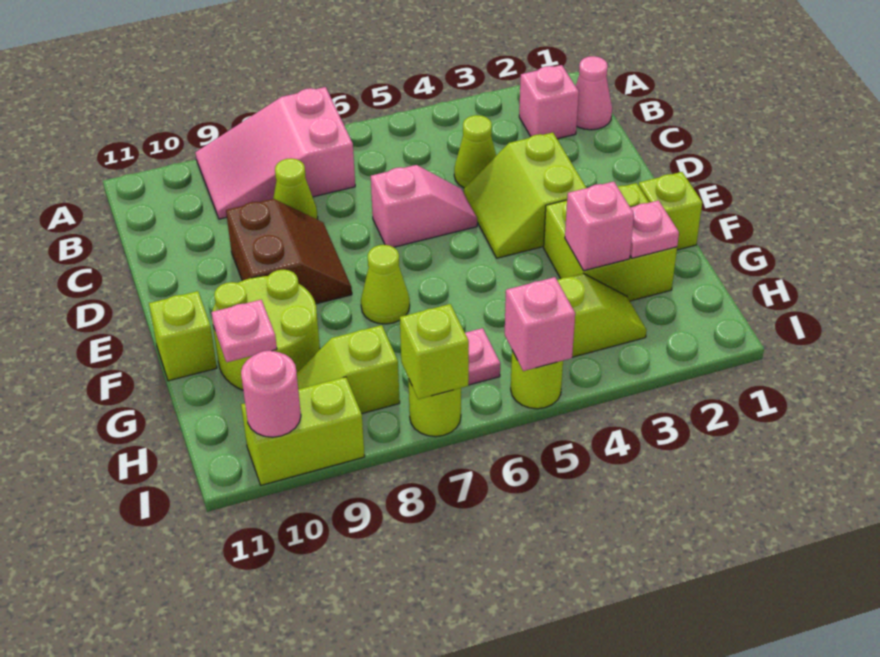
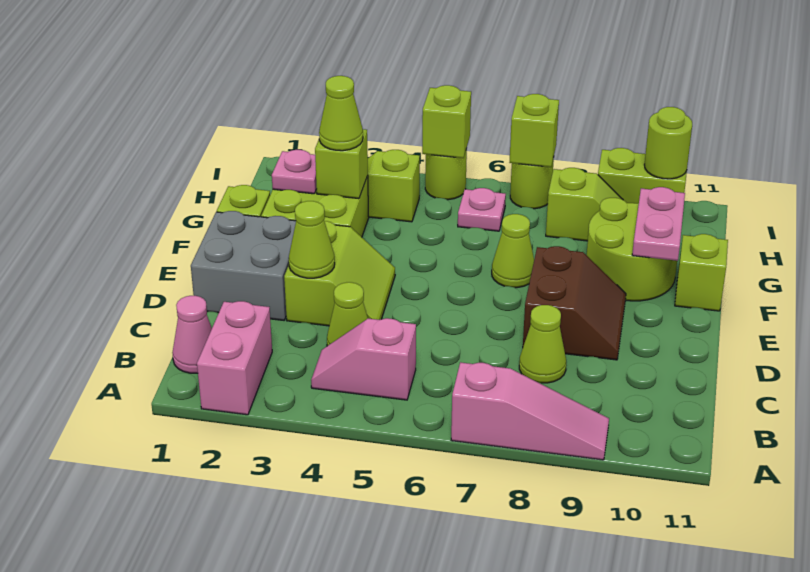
pink 2x3 slope [195,87,355,219] -> pink 1x3 slope [451,362,609,460]
pink 1x1 brick [519,65,579,139] -> pink 1x2 brick [197,301,272,415]
none -> grey 2x2 brick [191,211,296,320]
none -> lime 1x1 cone [289,201,335,278]
pink 1x2 slope [371,165,477,247] -> pink 1x2 slope moved to [311,318,416,400]
brown 2x2 slope [226,199,352,304] -> brown 2x2 slope turned to [523,246,626,360]
pink 1x1 brick [565,182,634,271] -> lime 1x1 brick [315,129,368,199]
none -> lime 1x1 cone [319,76,363,151]
pink 1x1 plate [211,300,277,362] -> pink 1x2 plate [632,187,685,261]
pink 1x1 brick [505,277,575,371] -> lime 1x1 brick [422,85,471,158]
pink 1x1 round brick [241,351,301,437] -> lime 1x1 round brick [644,107,692,179]

